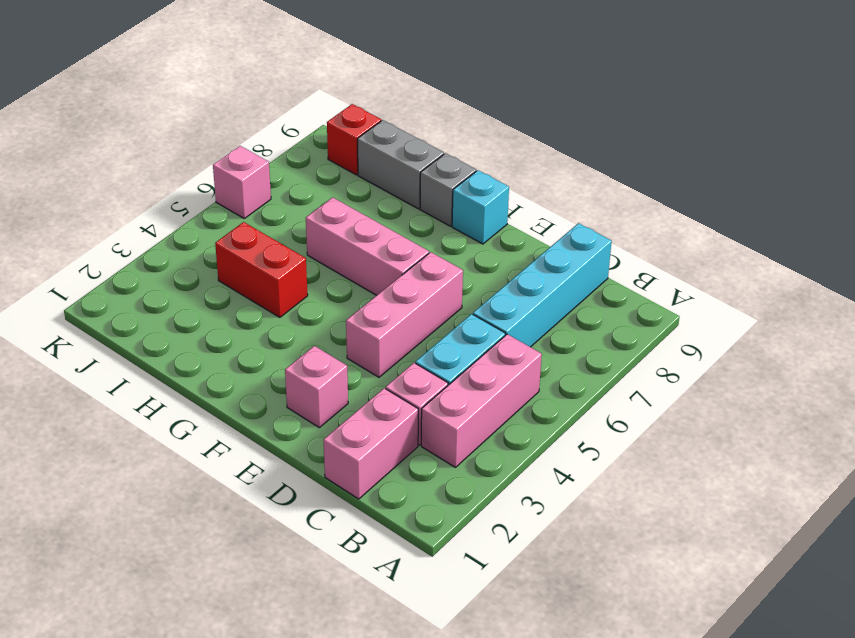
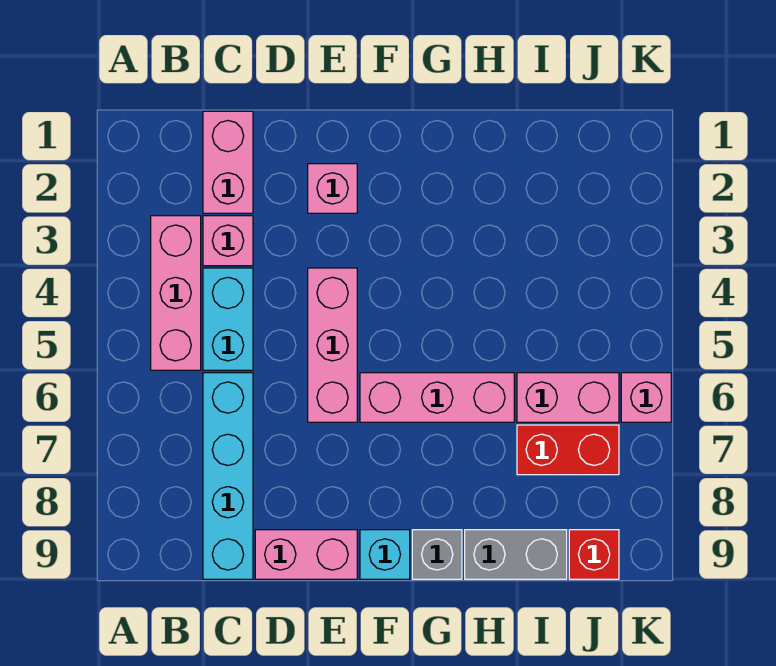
none -> pink 1x2 brick [255,530,357,579]
red 1x2 brick [215,222,308,317] -> red 1x2 brick moved to [517,425,619,475]
none -> pink 1x2 brick [517,373,619,422]

